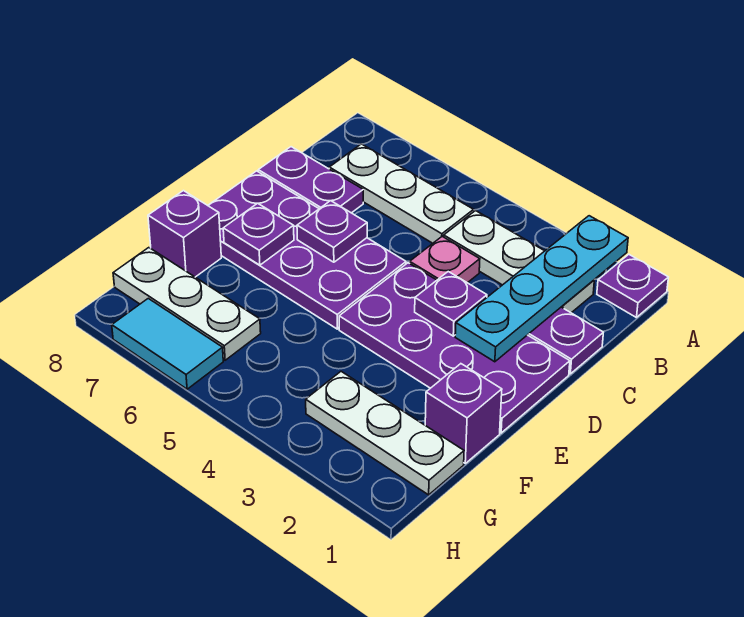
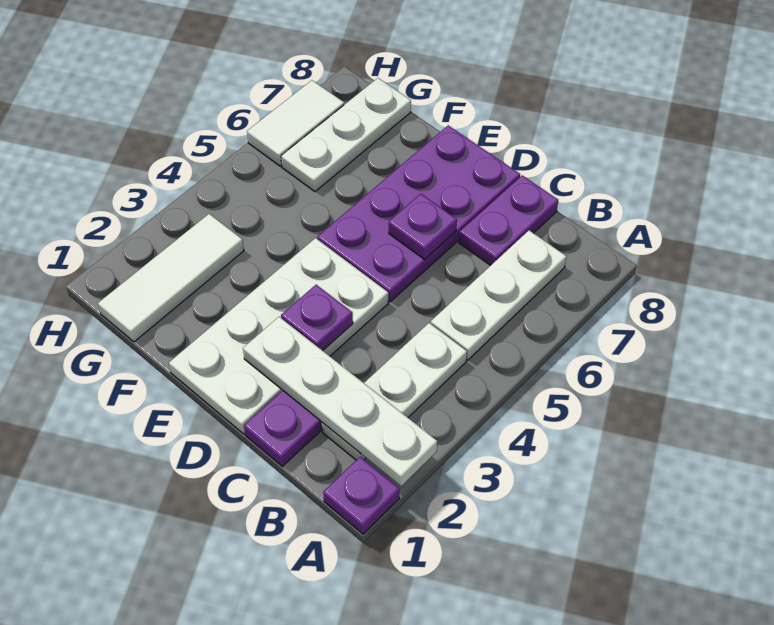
cyan 1x4 plate [455,216,628,362] -> white 1x4 plate [243,317,437,486]
pink 1x1 plate [410,236,480,283] -> none
purple 2x4 plate [339,263,570,433] -> white 2x4 plate [169,238,388,434]
purple 1x1 plate [223,203,294,265] -> none
purple 1x1 brick [425,364,502,463] -> none
purple 1x1 brick [148,191,221,277] -> none
white 1x3 plate [306,371,464,495] -> white 1x3 tile [98,214,244,342]
cyan 1x2 tile [112,298,223,389] -> white 1x2 tile [247,80,344,166]

